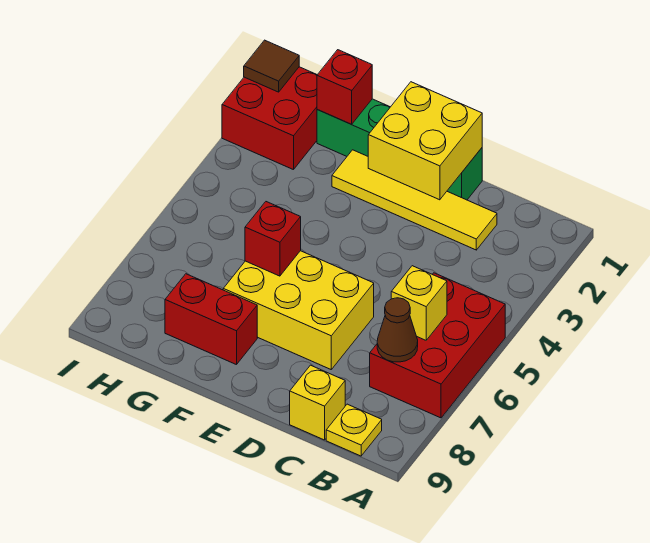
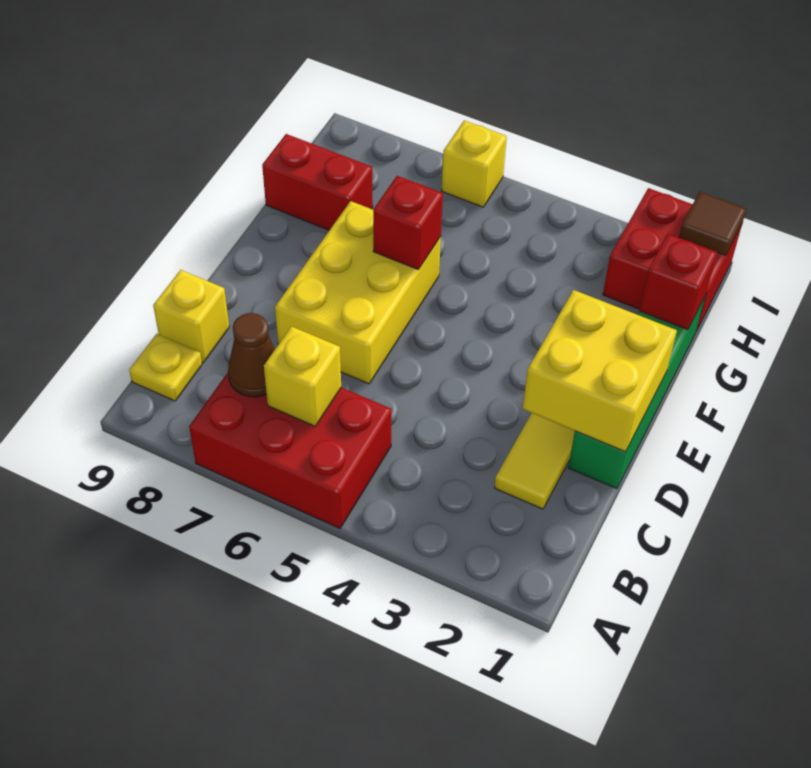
red 1x2 brick [165,274,257,365] -> red 1x2 brick turned to [262,134,373,230]
none -> yellow 1x1 brick [442,120,507,207]

